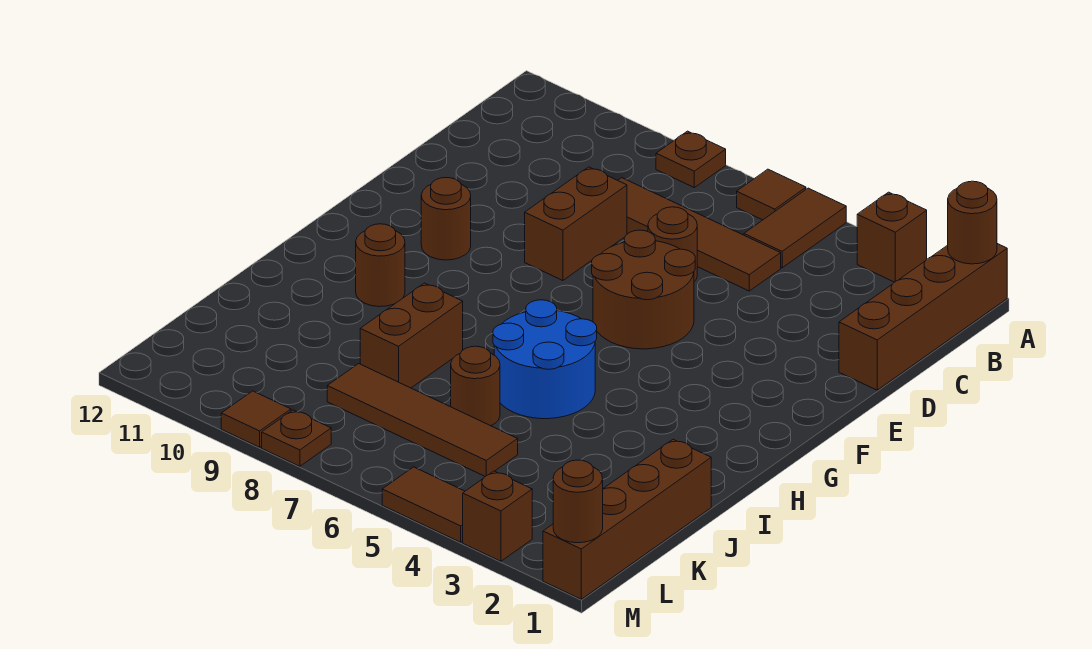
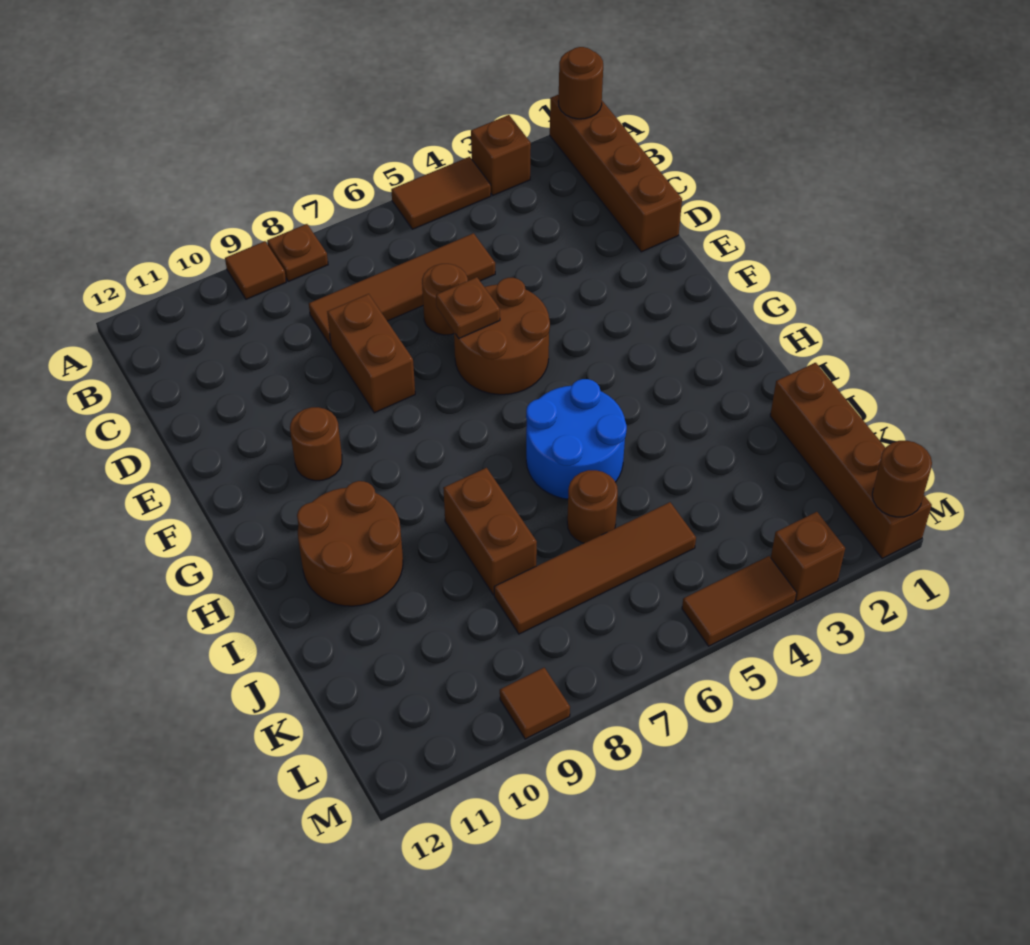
brown 1x2 tile [744,188,846,268] -> brown 1x2 tile turned to [391,157,491,229]
brown 1x1 tile [737,169,806,220] -> brown 1x1 tile moved to [225,241,286,299]
brown 1x1 round brick [356,224,405,307] -> brown 2x2 round brick [297,481,403,606]
brown 1x1 plate [262,410,331,466] -> brown 1x1 plate moved to [436,277,500,338]

